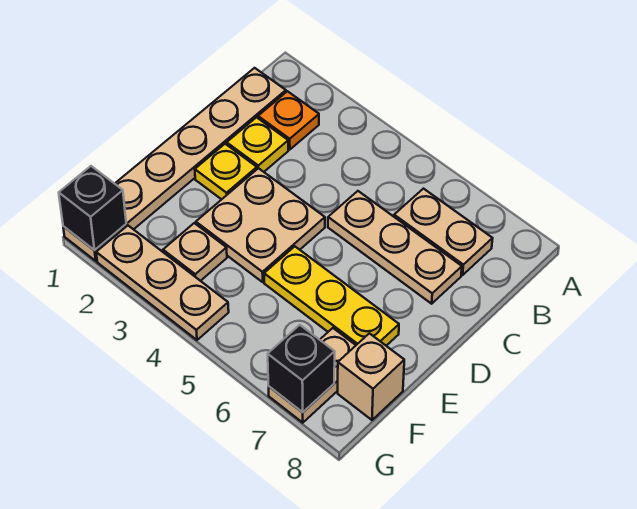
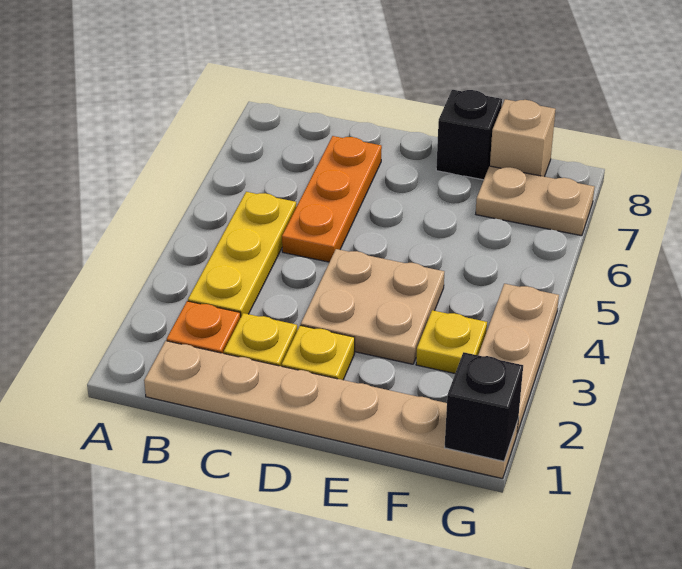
tan 1x2 plate [394,189,493,275] -> none
tan 1x3 plate [328,191,462,304] -> orange 1x3 plate [282,136,382,262]
yellow 1x3 plate [264,246,399,346] -> yellow 1x3 plate moved to [188,192,296,316]
tan 1x1 plate [163,223,227,281] -> yellow 1x1 plate [416,310,487,373]
black 1x1 brick [268,325,335,412] -> black 1x1 brick moved to [436,90,502,180]

